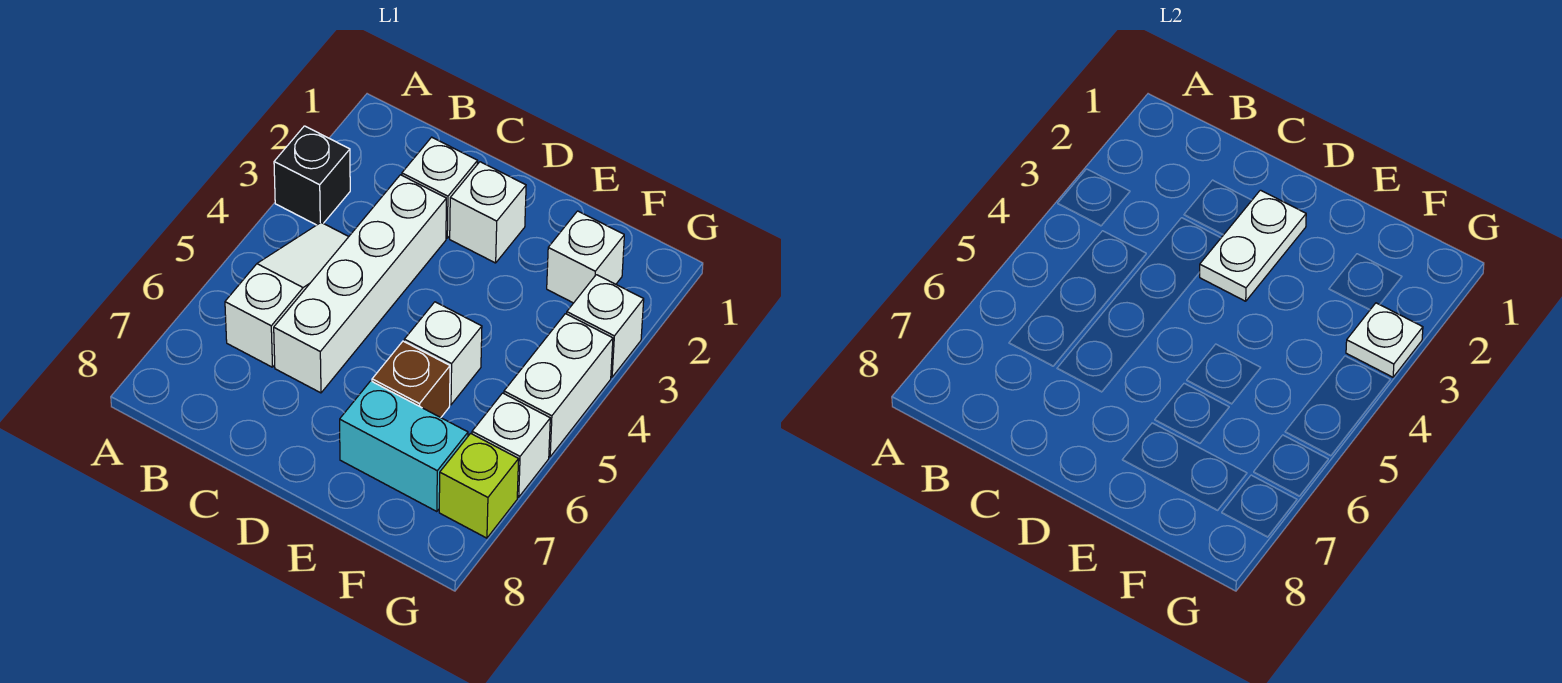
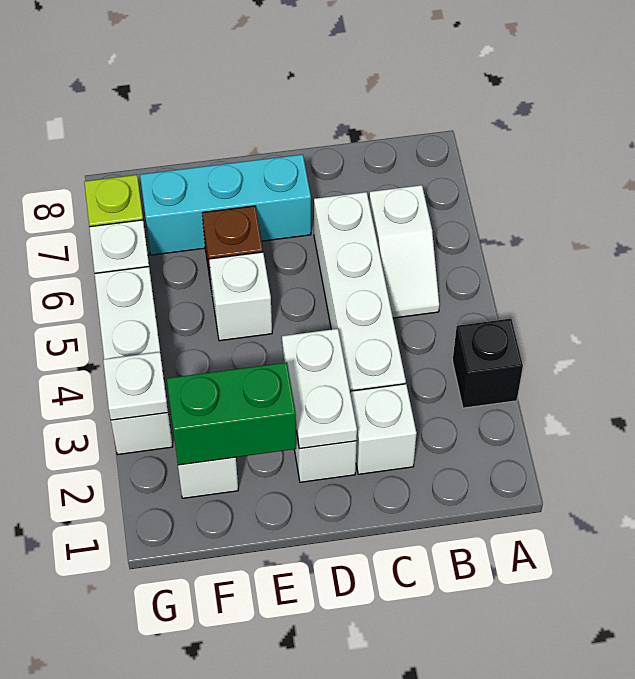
white 1x3 slope [225,223,349,367] -> white 1x2 slope [369,185,439,318]
none -> green 1x2 brick [167,362,296,465]
cyan 1x2 brick [340,381,468,512] -> cyan 1x3 brick [140,154,311,255]

